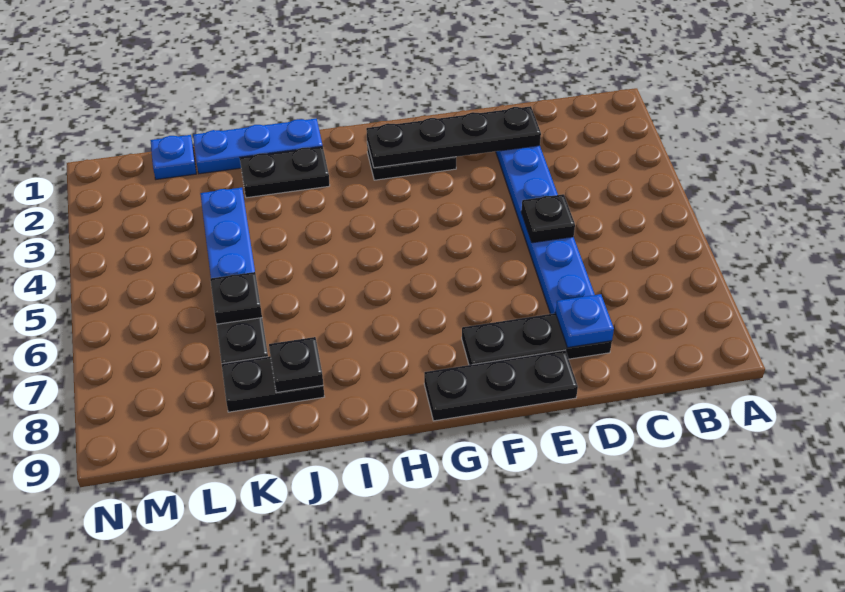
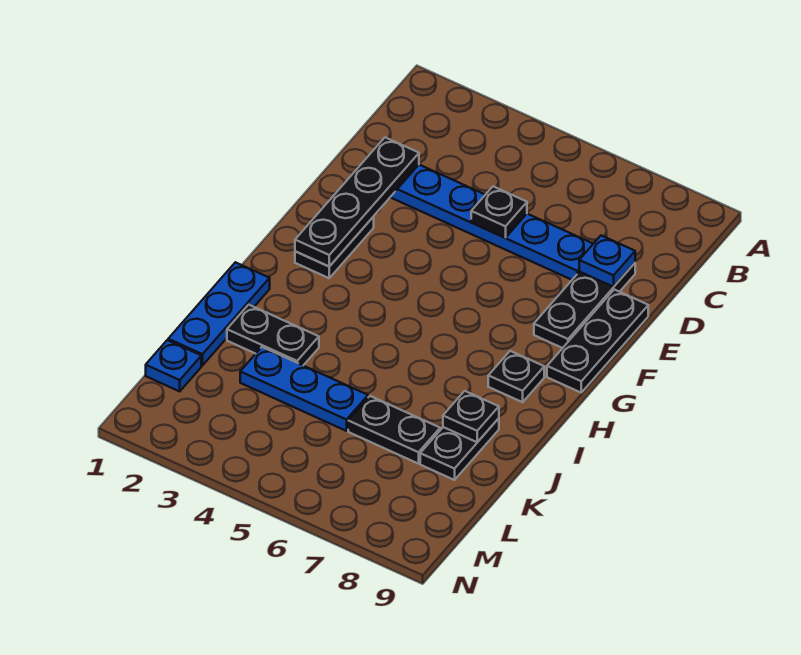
black 1x2 plate [240,147,330,198] -> black 1x2 plate turned to [227,305,319,365]
black 1x1 plate [210,272,262,324] -> black 1x1 plate moved to [488,351,544,402]

